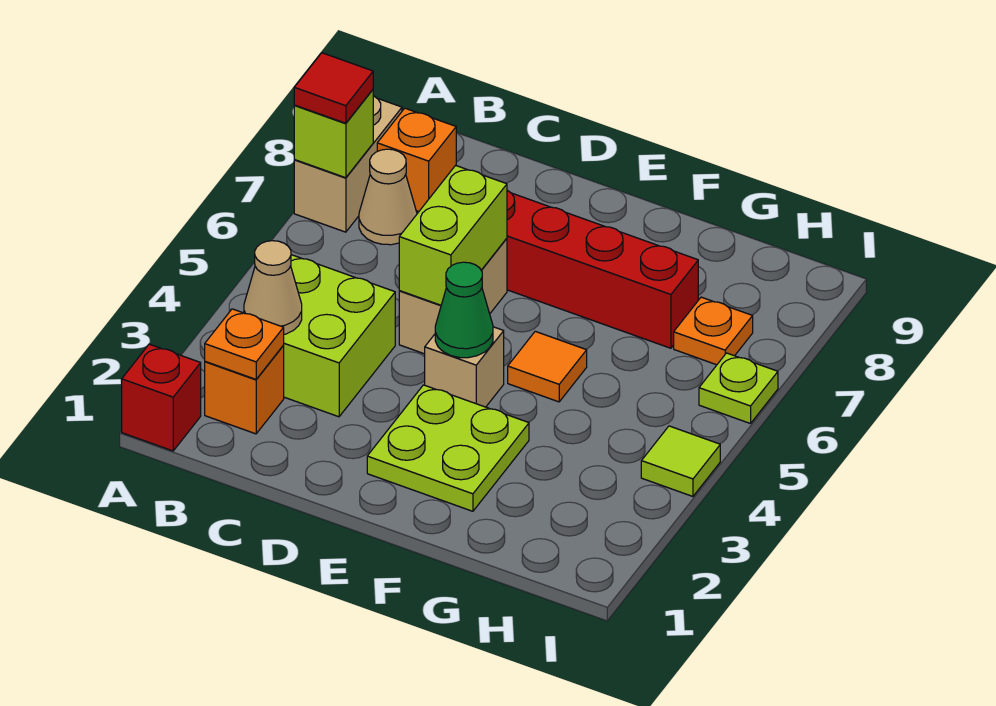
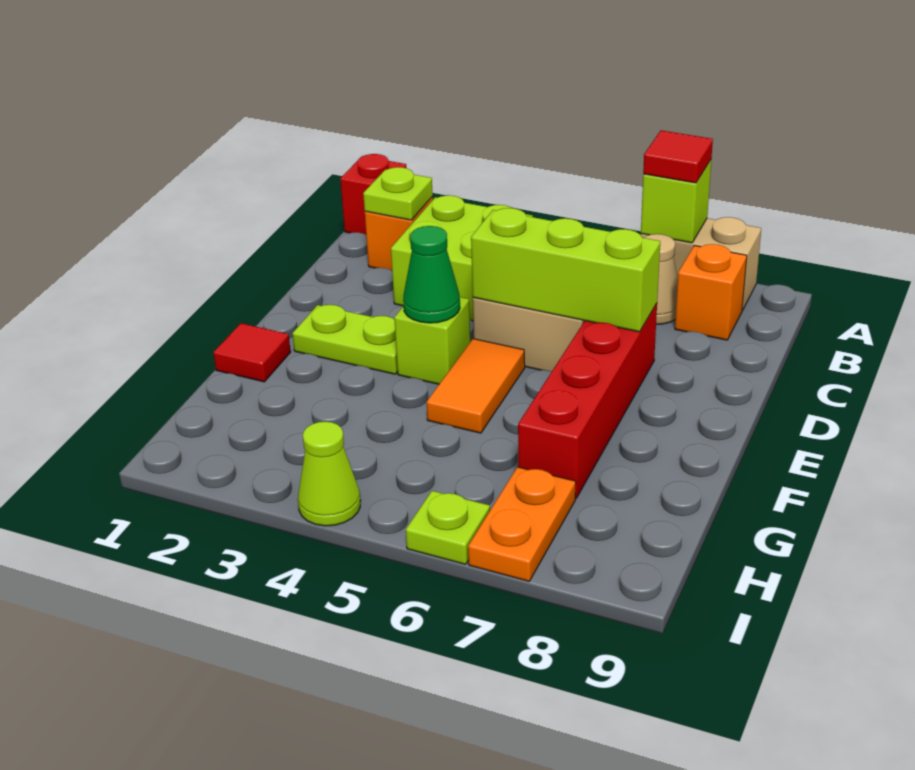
orange 1x1 plate [205,309,284,379] -> lime 1x1 plate [363,167,433,220]
tan 1x1 cone [244,241,302,334] -> none
lime 1x2 brick [399,165,507,305] -> lime 1x3 brick [471,208,660,332]
lime 2x2 plate [367,385,529,511] -> lime 1x2 plate [292,305,398,374]
tan 1x1 brick [425,327,504,407] -> lime 1x1 brick [394,297,470,384]
none -> red 1x1 tile [213,323,291,382]
orange 1x1 tile [508,331,587,402] -> orange 1x2 tile [427,339,525,433]
orange 1x1 plate [674,297,753,365] -> orange 1x2 plate [468,467,576,581]
lime 1x1 tile [641,426,720,496] -> lime 1x1 cone [298,422,360,526]

